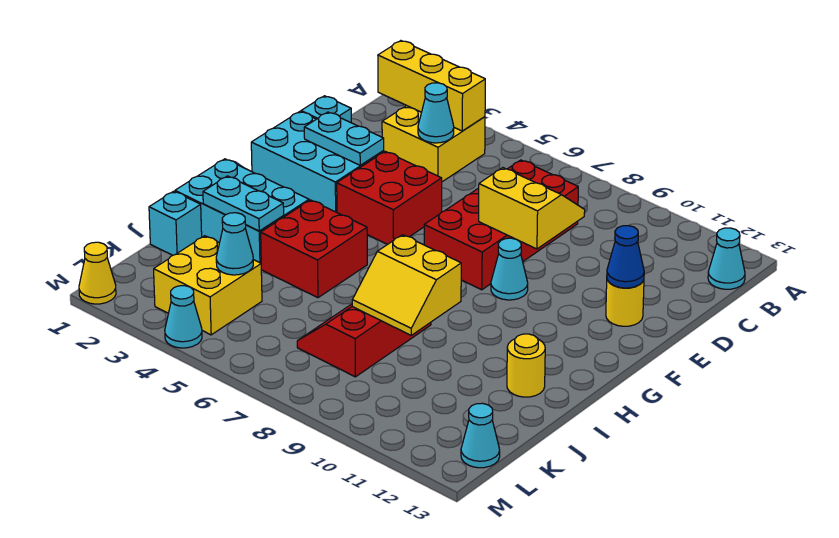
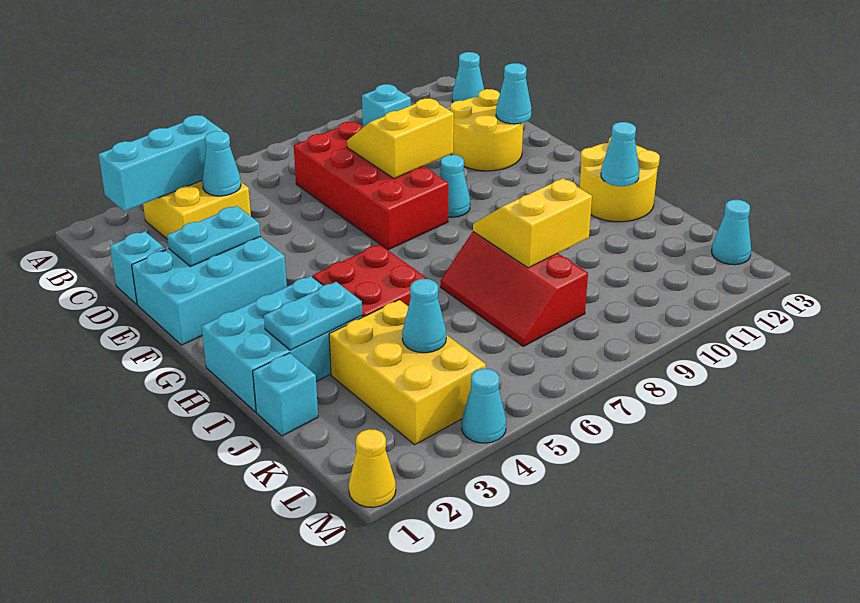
yellow 1x3 brick [378,41,485,131] -> cyan 1x3 brick [99,115,223,211]
none -> cyan 1x1 brick [362,84,411,127]
red 2x2 brick [337,152,442,244] -> none
yellow 1x1 round brick [606,280,644,326] -> yellow 2x2 round brick [450,89,523,171]
blue 1x1 cone [607,226,644,288] -> cyan 1x1 cone [496,63,532,124]
yellow 2x2 slope [352,235,461,335] -> yellow 2x2 slope turned to [473,178,592,268]
yellow 1x1 round brick [507,334,545,397] -> yellow 2x2 round brick [579,137,660,222]
none -> cyan 1x1 cone [601,122,639,186]
yellow 2x2 brick [154,236,262,335] -> yellow 2x3 brick [329,300,486,445]

